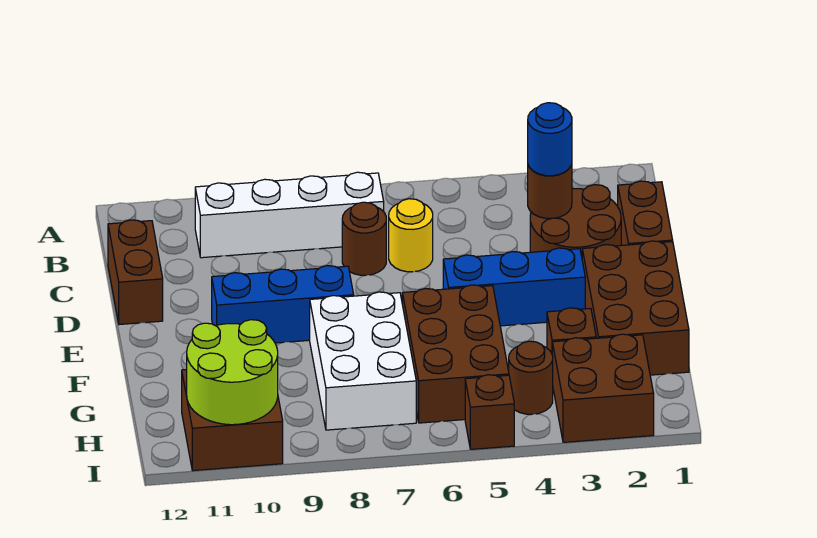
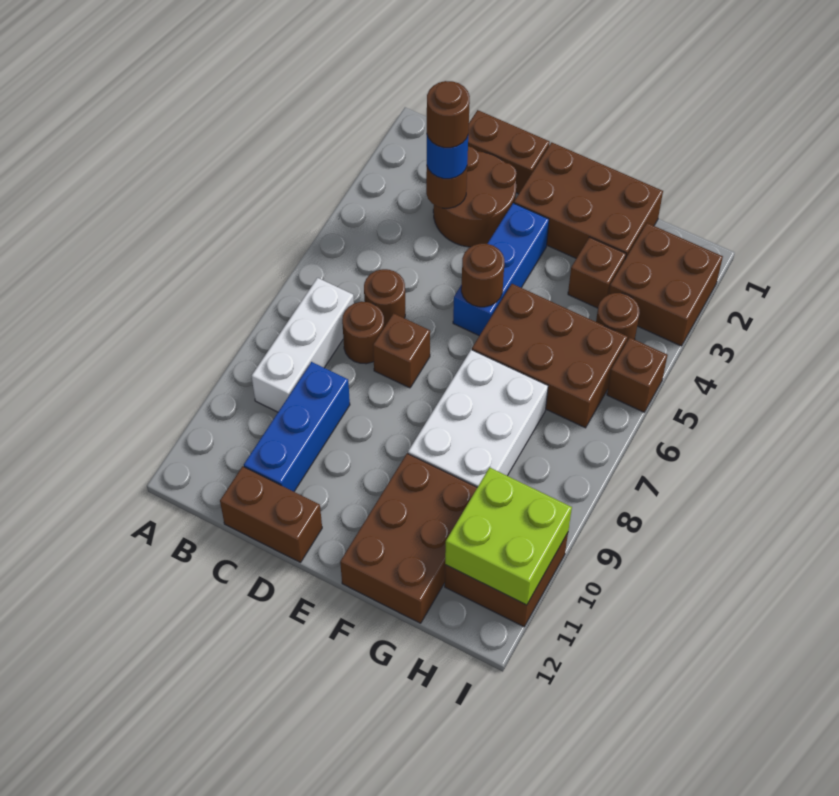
white 1x4 brick [195,172,384,258] -> white 1x3 brick [252,278,354,412]
none -> brown 1x1 round brick [427,81,470,148]
yellow 1x1 round brick [389,199,433,272] -> brown 1x1 round brick [364,269,405,327]
none -> brown 1x1 brick [373,313,430,388]
none -> brown 1x1 round brick [461,244,504,307]
blue 1x3 brick [212,266,354,343] -> blue 1x3 brick moved to [244,362,350,492]
white 2x3 brick [310,292,416,430] -> white 2x3 brick turned to [408,350,548,487]
none -> brown 2x3 brick [340,453,477,623]
lime 2x2 round brick [187,320,278,425] -> lime 2x2 brick [445,467,572,605]

